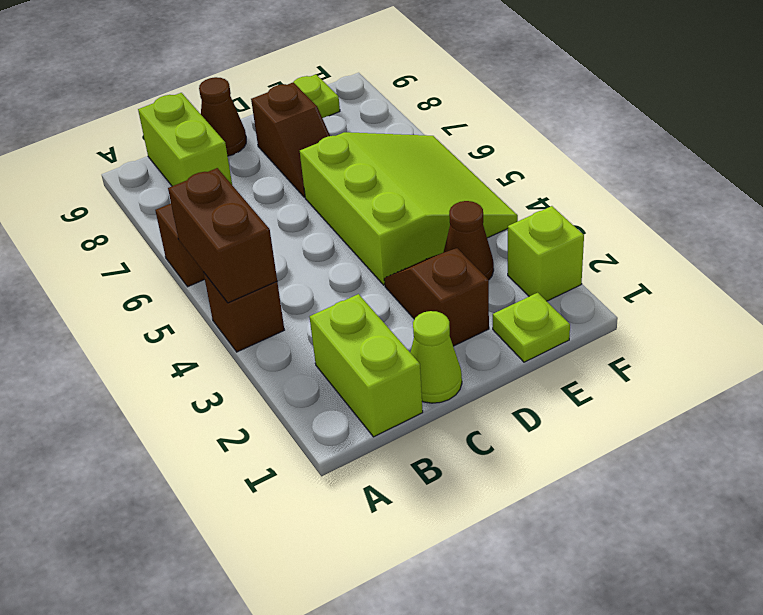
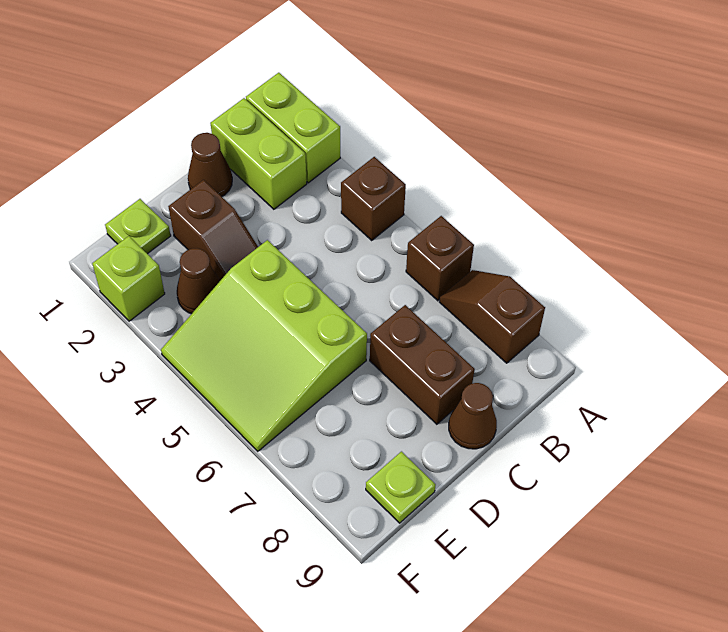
brown 1x2 brick [168,168,277,303] -> brown 1x2 brick moved to [370,305,475,424]
lime 1x2 brick [138,93,232,186] -> lime 1x2 brick moved to [246,73,340,183]
lime 1x1 cone [410,311,462,403] -> brown 1x1 cone [188,133,232,197]
brown 1x2 slope [251,82,330,197] -> brown 1x2 slope moved to [440,270,545,363]

